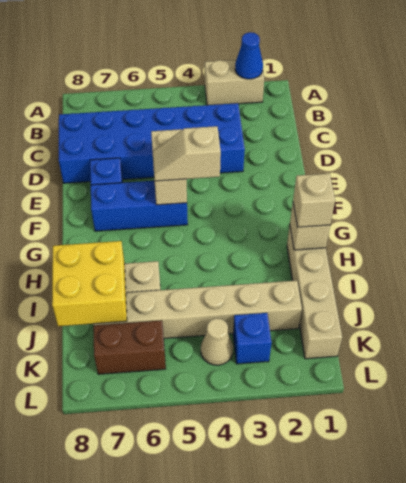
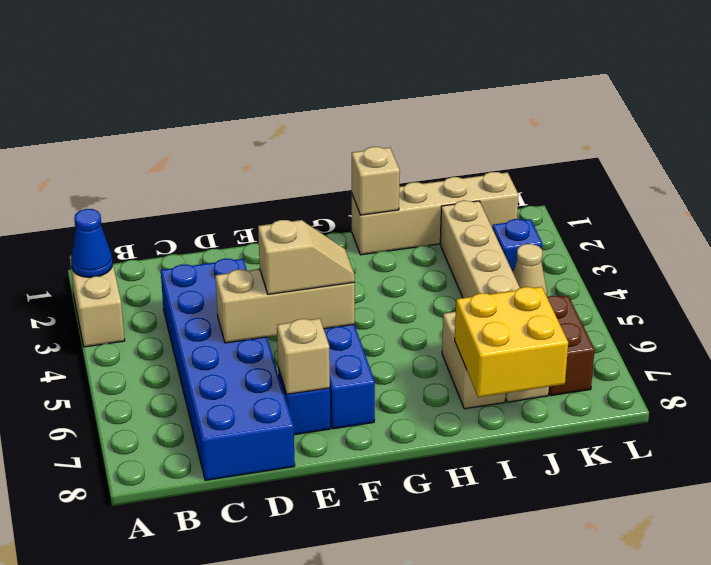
tan 1x2 brick [151,129,187,205] -> tan 1x3 brick [215,269,355,343]
tan 1x2 slope [153,126,221,181] -> tan 1x2 slope turned to [258,220,355,294]
tan 1x1 brick [293,173,335,227] -> tan 1x1 brick moved to [277,318,330,394]

